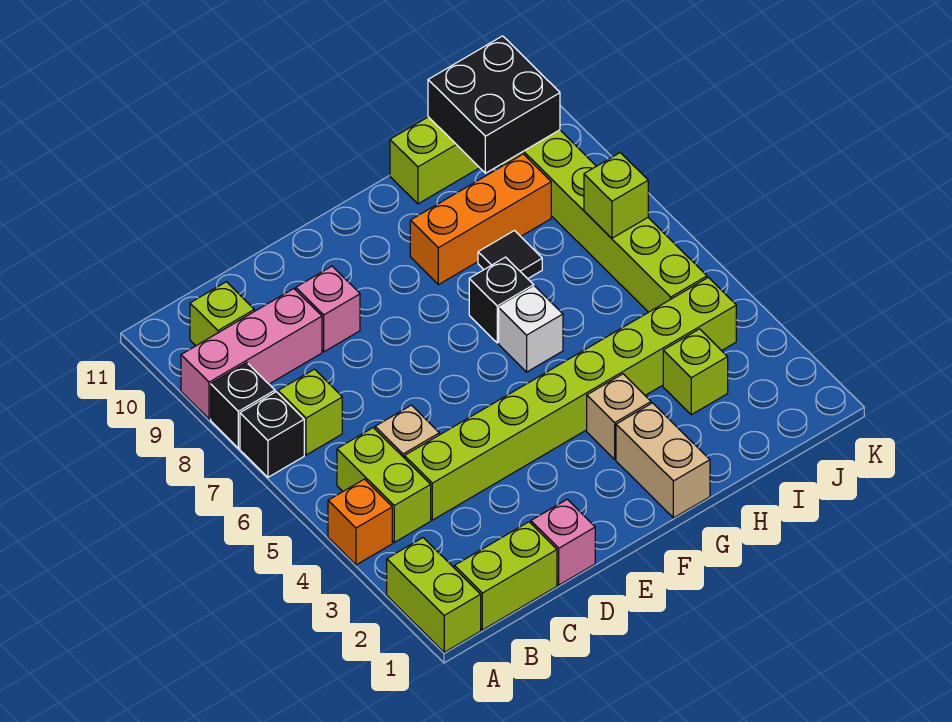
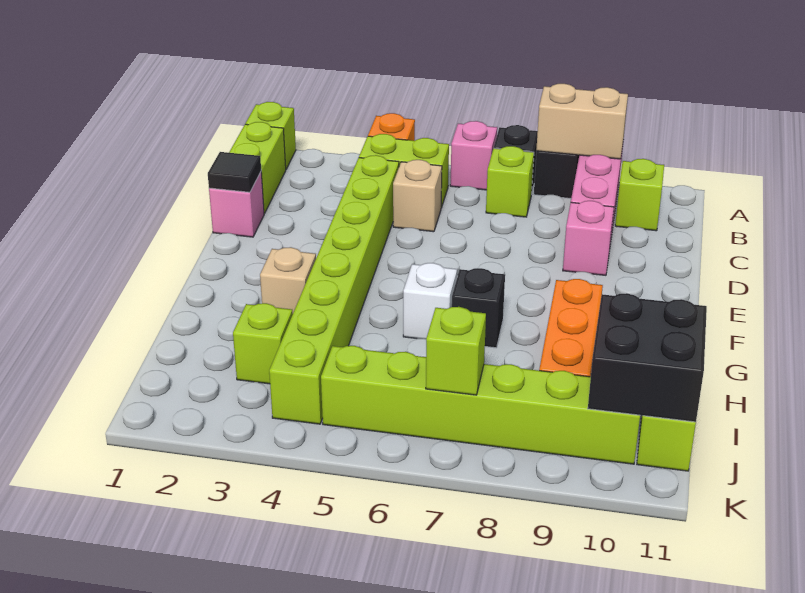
lime 1x2 brick [387,538,481,652] -> lime 1x1 brick [245,102,296,169]
none -> pink 1x1 brick [450,121,497,190]
tan 1x2 brick [616,403,710,518] -> tan 1x2 brick moved to [536,84,628,159]
black 1x1 tile [478,231,542,279] -> black 1x1 tile moved to [208,152,261,192]

